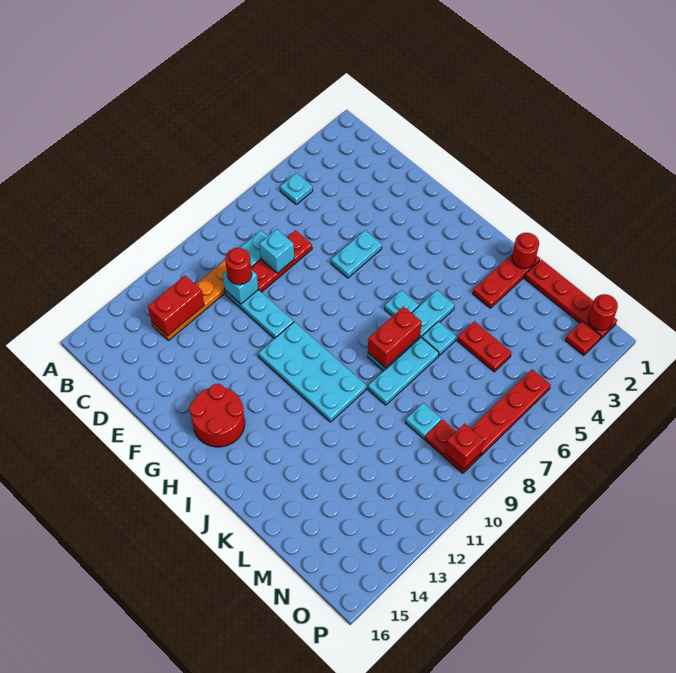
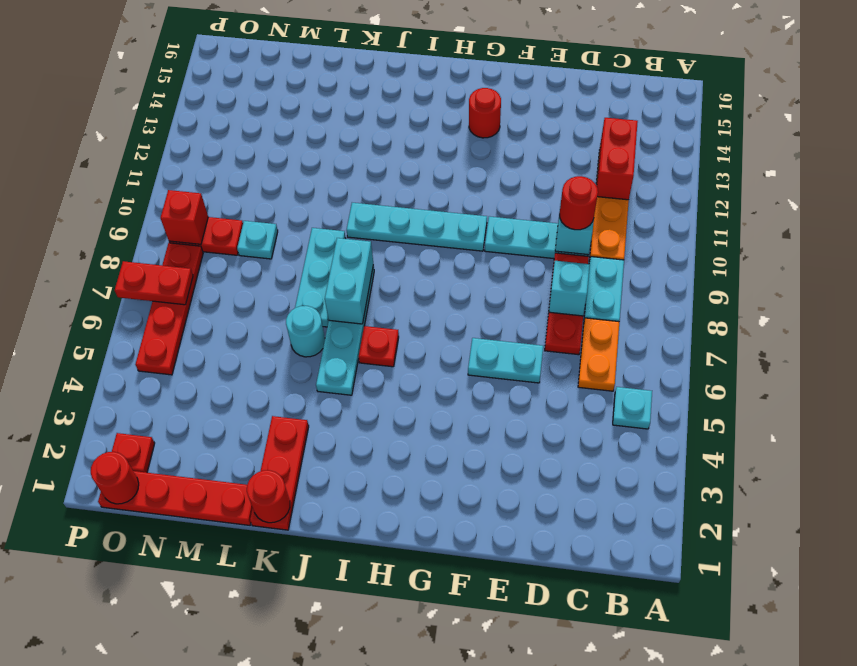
none -> orange 1x2 plate [578,318,619,391]
cyan 1x2 plate [331,230,382,278] -> cyan 1x2 plate turned to [468,338,543,383]
cyan 2x4 plate [259,322,366,422] -> cyan 1x4 plate [347,203,487,251]
red 2x2 round brick [189,384,245,447] -> red 1x1 round brick [469,88,501,138]
cyan 1x1 plate [385,290,419,316] -> red 1x1 plate [359,326,399,367]
red 1x2 brick [368,306,422,368] -> cyan 1x2 brick [325,238,373,324]
cyan 1x1 plate [422,321,456,356] -> cyan 1x1 round brick [286,306,325,357]
red 1x2 plate [457,321,512,372] -> red 1x2 plate moved to [115,261,193,305]

